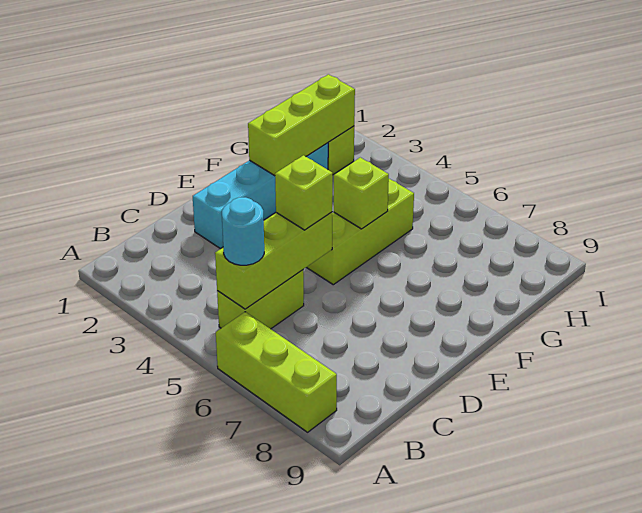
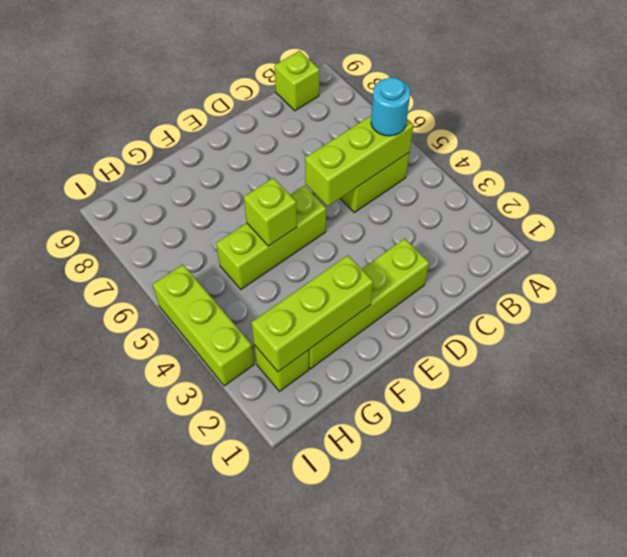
lime 1x3 brick [216,312,337,432] -> lime 1x3 brick moved to [152,264,254,386]
cyan 1x4 brick [193,143,328,249] -> lime 1x4 brick [309,239,429,369]
lime 1x1 brick [275,155,333,230] -> lime 1x1 brick moved to [274,51,319,111]

